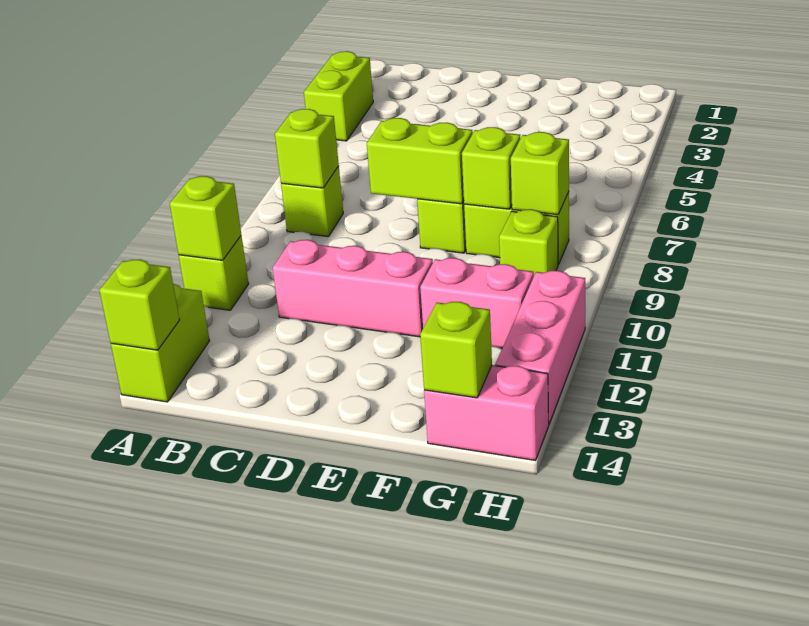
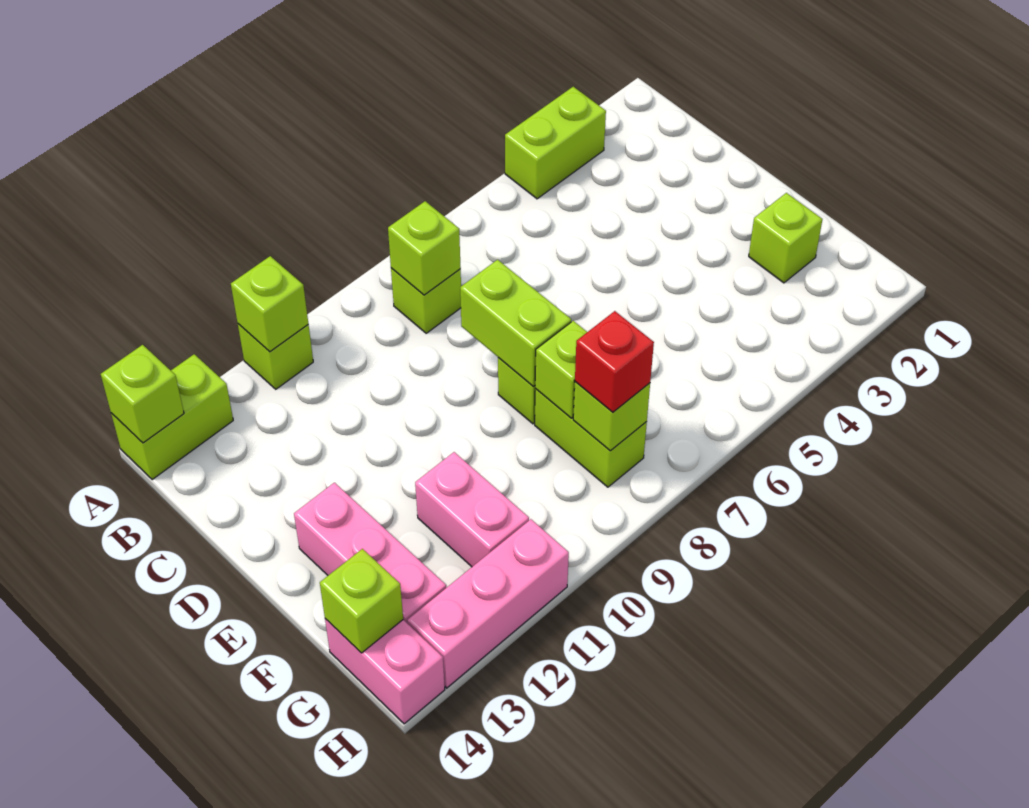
pink 1x3 brick [273,240,433,337] -> pink 1x3 brick moved to [294,483,446,624]
none -> red 1x1 brick [575,311,654,412]
lime 1x1 brick [499,209,558,275] -> lime 1x1 brick moved to [749,193,822,283]

